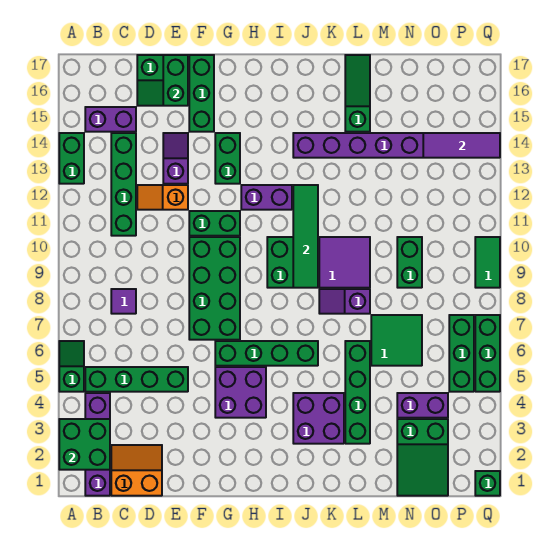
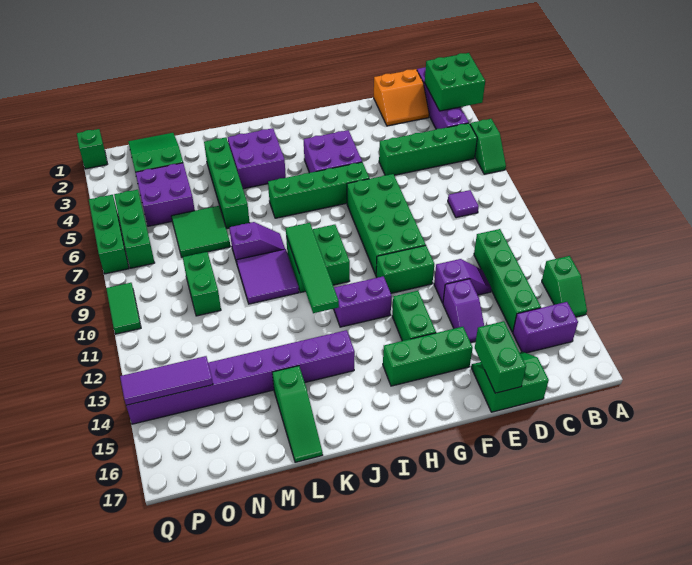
green 1x2 brick [59,133,84,184] -> green 1x2 slope [542,256,587,317]
orange 1x2 slope [137,185,188,210] -> purple 1x2 slope [434,259,492,303]
green 1x3 brick [189,55,214,132] -> green 1x3 brick turned to [383,327,473,386]
purple 1x2 brick [397,393,448,418] -> purple 2x2 brick [135,163,195,226]

